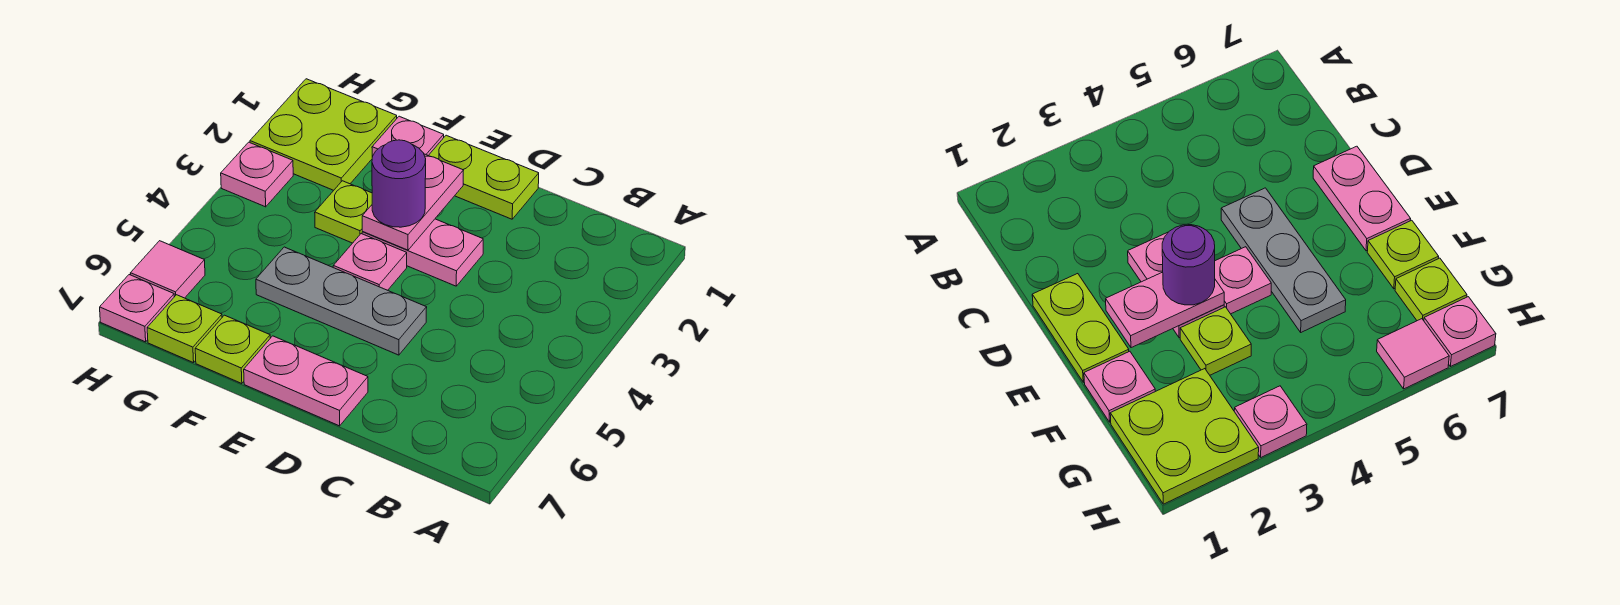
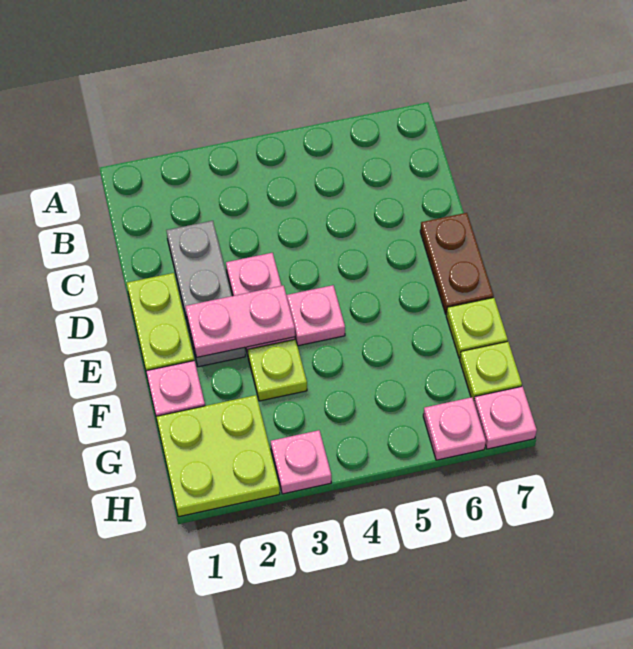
grey 1x3 plate [256,247,427,355] -> grey 1x3 plate moved to [166,221,245,367]
pink 1x2 plate [244,336,368,426] -> brown 1x2 plate [420,213,494,314]
purple 1x1 round brick [372,140,426,227] -> none
pink 1x1 tile [131,241,205,298] -> pink 1x1 plate [423,397,486,460]

